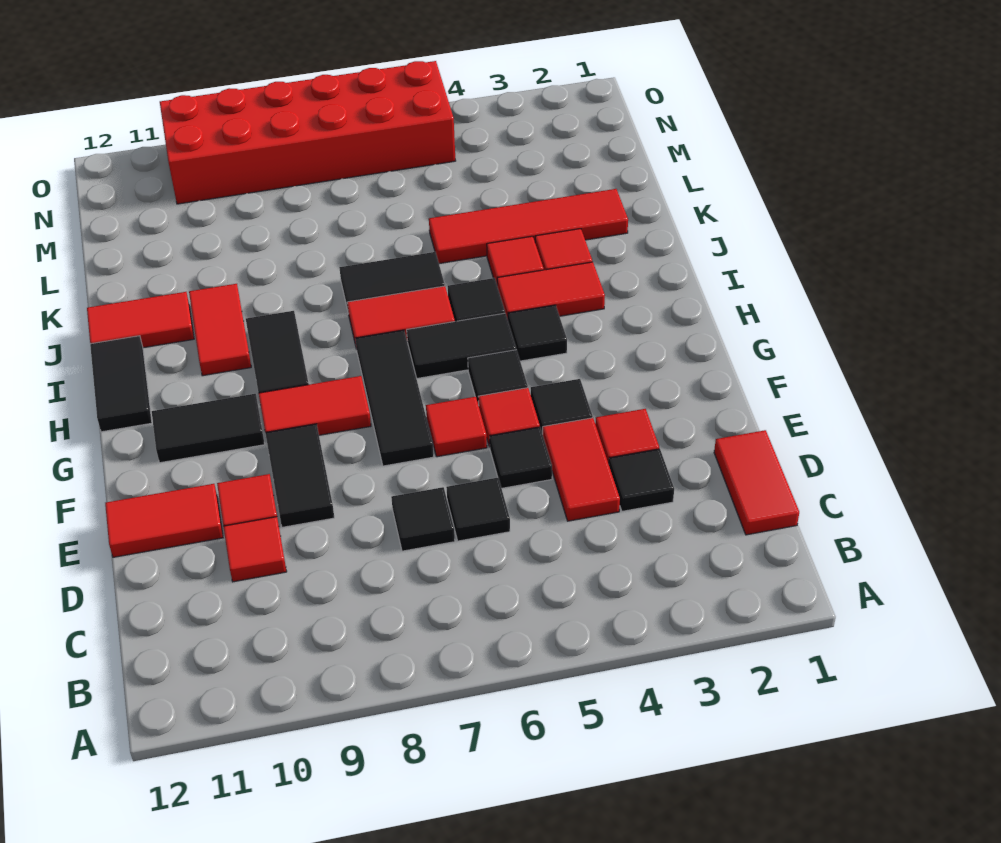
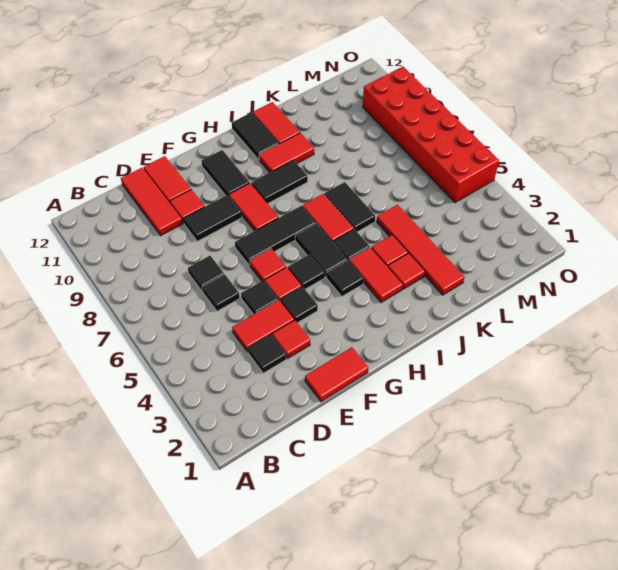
red 1x2 tile [714,430,799,535] -> red 1x2 tile moved to [305,347,368,402]
red 1x1 tile [223,517,287,582] -> red 1x3 tile [121,168,182,236]
black 1x2 tile [90,336,152,432] -> black 1x2 tile turned to [232,112,279,160]

